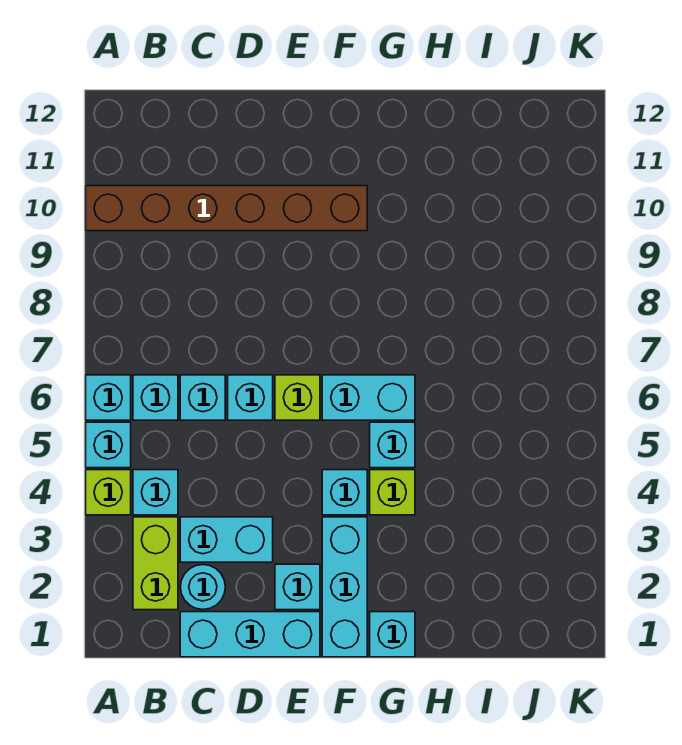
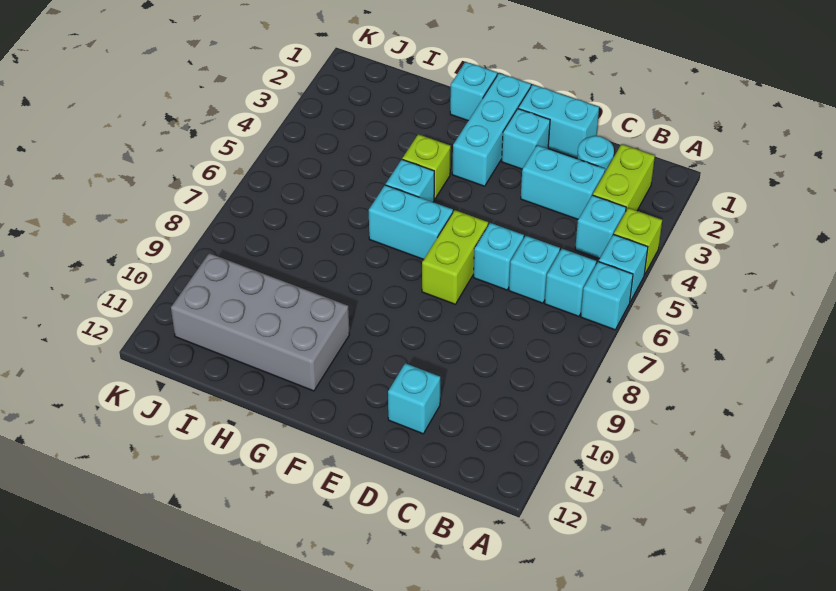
brown 1x6 brick [86,186,367,231] -> none
cyan 1x3 brick [180,612,320,657] -> cyan 1x2 brick [518,85,599,158]
lime 1x1 brick [275,375,320,420] -> lime 1x2 brick [422,210,488,304]
cyan 1x1 brick [322,470,367,515] -> cyan 1x1 brick moved to [388,363,440,434]
none -> grey 2x4 brick [171,253,349,391]

